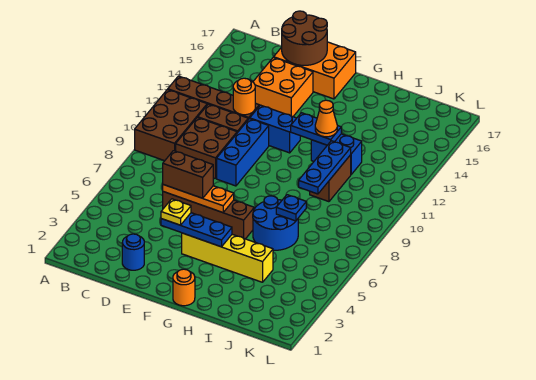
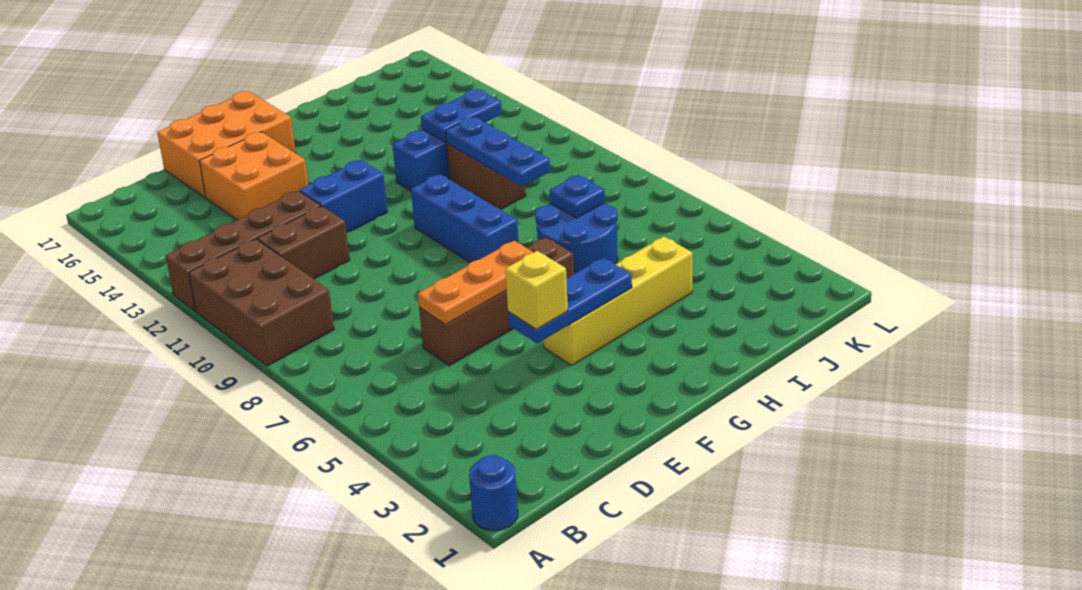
brown 2x2 brick [176,117,237,179] -> none
blue 1x1 round brick [122,234,144,270] -> blue 1x1 round brick moved to [469,455,518,531]
brown 1x2 brick [163,151,213,198] -> none
orange 1x1 round brick [233,78,255,115] -> none
brown 2x2 round brick [282,11,327,65] -> none
yellow 1x1 plate [161,199,191,225] -> yellow 1x1 brick [505,251,568,329]
blue 1x3 brick [217,119,269,186] -> blue 1x3 brick moved to [411,174,519,263]
orange 1x1 round brick [173,269,195,306] -> none
blue 1x2 plate [291,113,341,145] -> blue 1x2 plate moved to [421,89,502,142]
orange 1x1 cone [315,100,337,137] -> none

